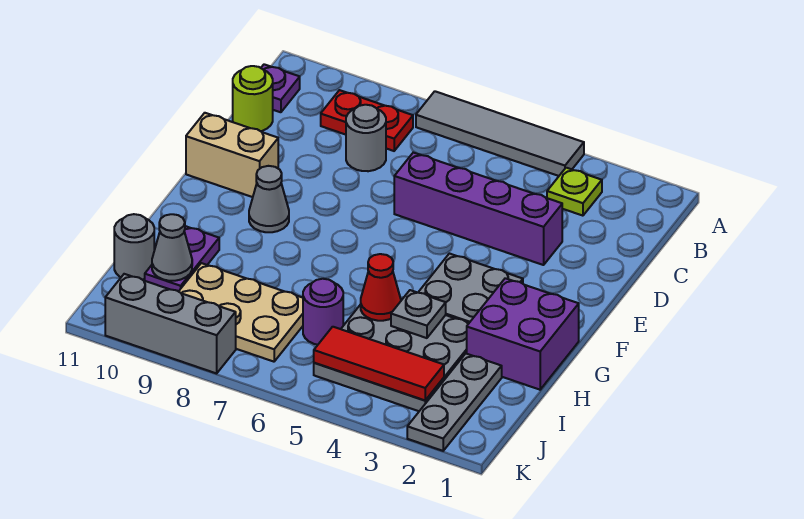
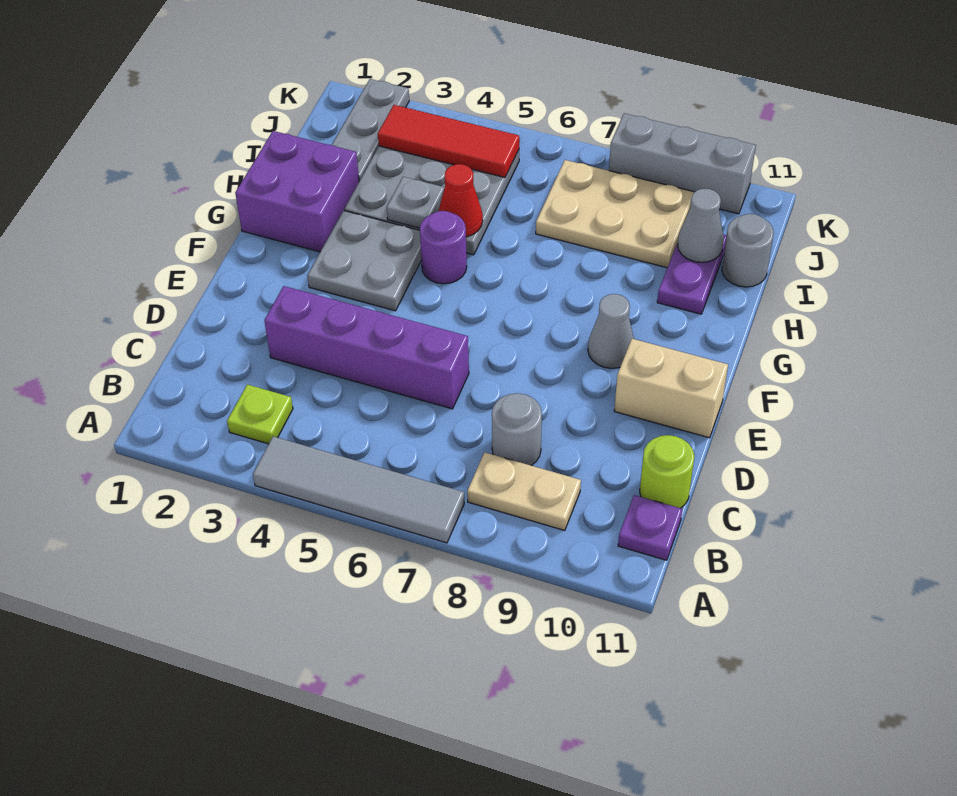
red 1x2 plate [321,90,413,151] -> tan 1x2 plate [467,452,581,531]
purple 1x1 round brick [303,279,343,345] -> purple 1x1 round brick moved to [420,211,467,284]

